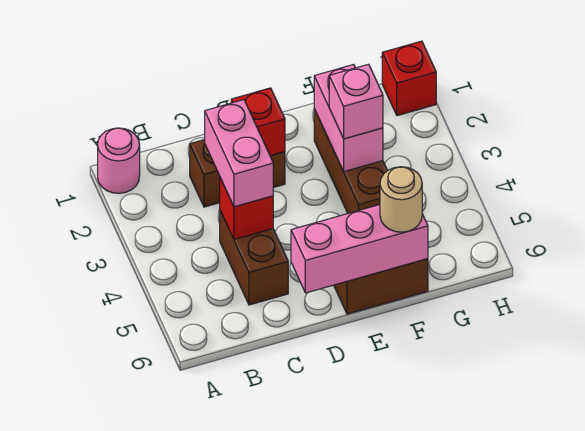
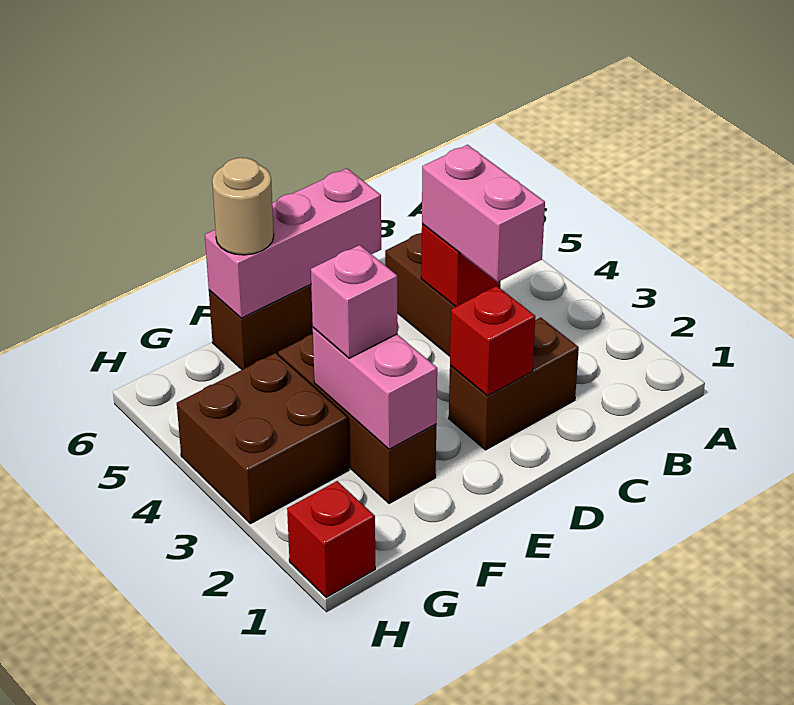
pink 1x1 round brick [98,128,140,193] -> none
none -> brown 2x2 brick [177,353,349,524]

